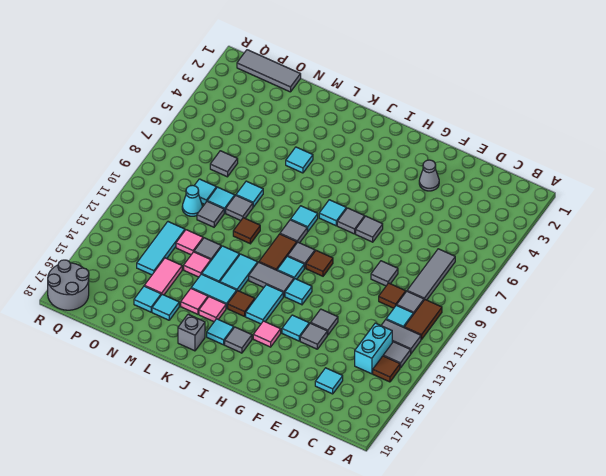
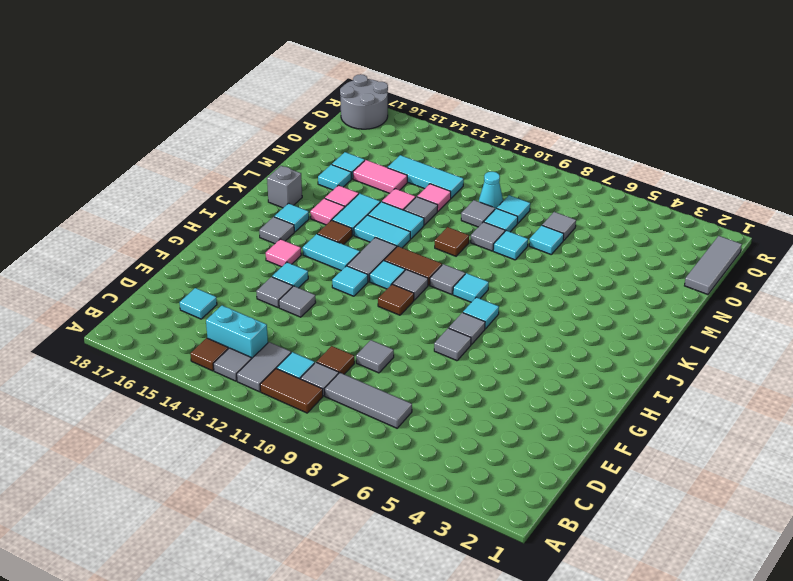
grey 1x1 cone [419,160,439,191] -> none
cyan 1x1 tile [286,147,313,173] -> cyan 1x1 tile moved to [529,226,564,254]

